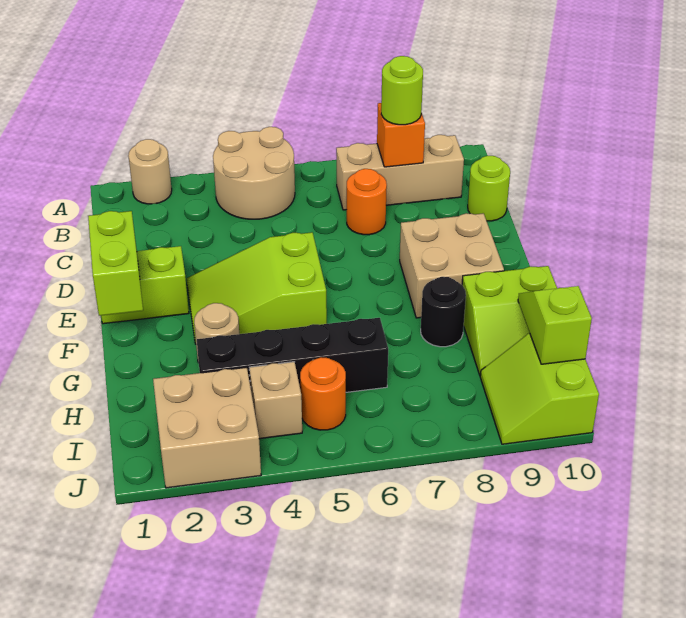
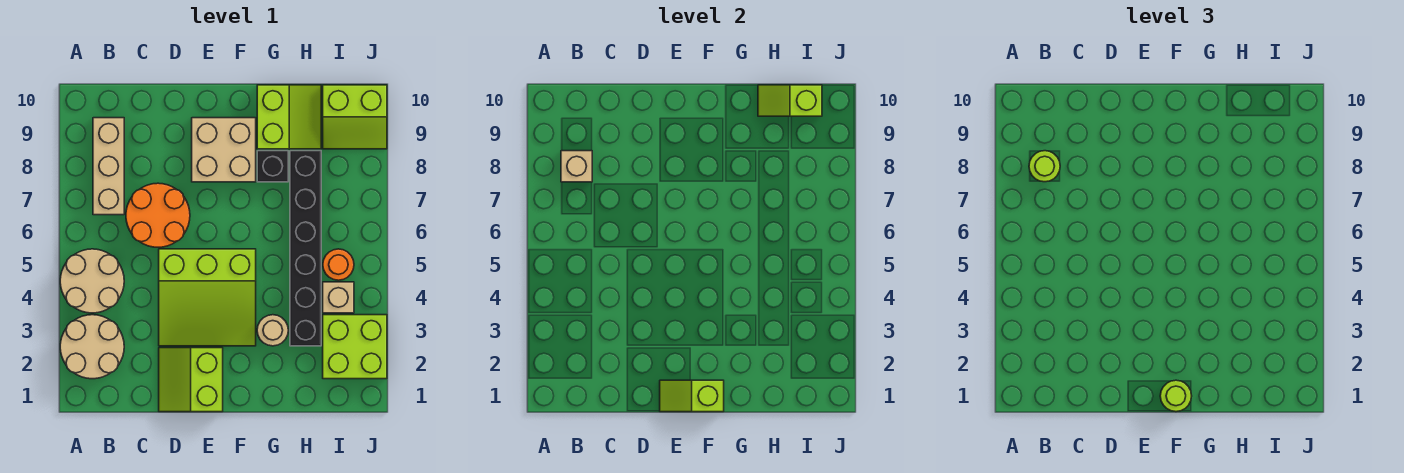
tan 1x1 round brick [128,139,172,204] -> tan 2x2 round brick [60,315,124,379]
orange 1x1 brick [377,103,425,167] -> tan 1x1 brick [561,151,592,182]
orange 1x1 round brick [347,169,387,235] -> orange 2x2 round brick [126,183,190,247]
lime 1x1 round brick [468,156,510,221] -> lime 1x1 round brick moved to [1160,380,1192,412]
lime 1x2 brick [88,211,143,316] -> lime 1x2 slope [660,380,724,412]
lime 2x3 slope [186,232,327,344] -> lime 3x3 slope [159,249,256,346]
black 1x1 round brick [421,277,466,347] -> black 1x1 brick [257,151,288,182]
black 1x4 brick [197,318,388,392] -> black 1x6 brick [290,151,321,346]
tan 2x2 brick [153,367,261,488] -> lime 2x2 brick [323,315,387,379]

